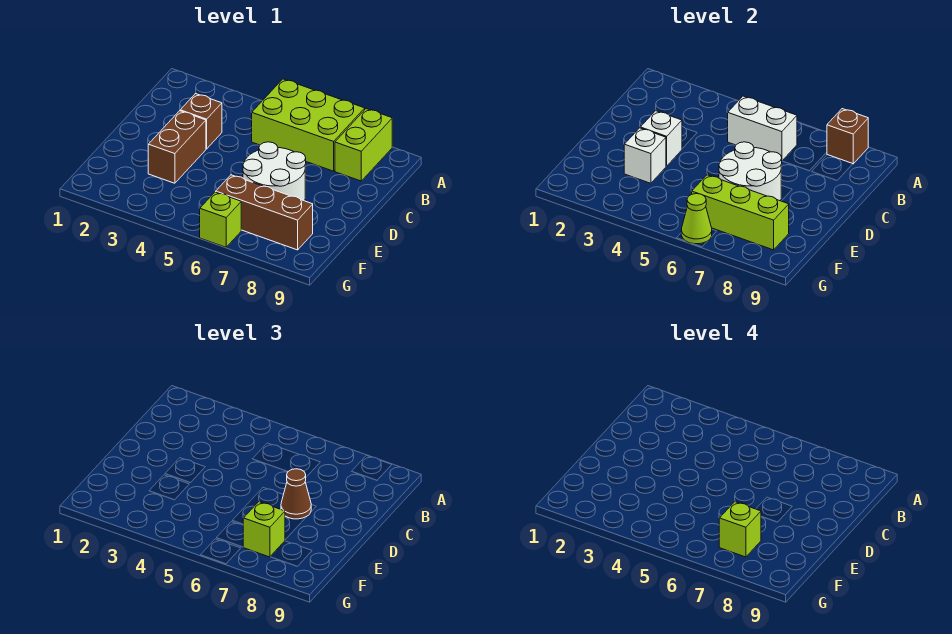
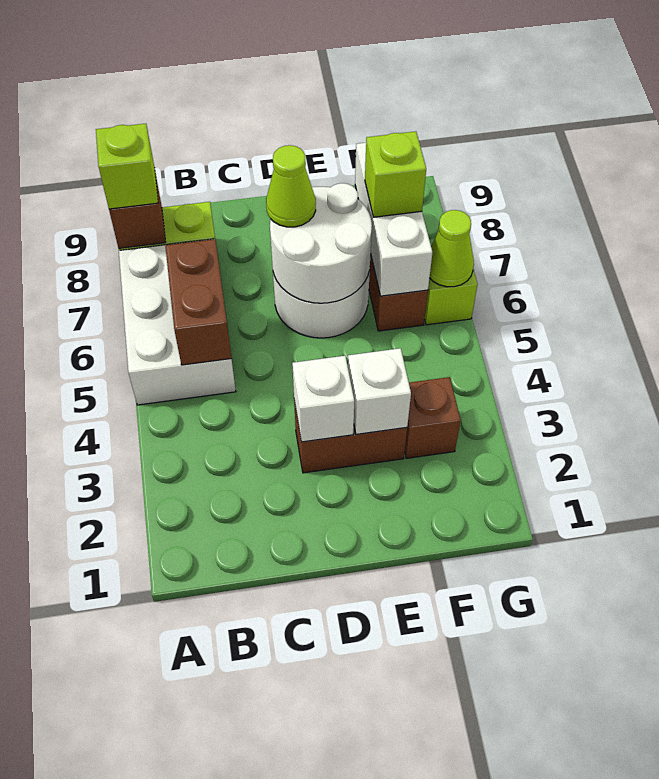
lime 2x3 brick [252,79,365,171] -> white 2x3 brick [119,239,236,405]
white 1x2 brick [728,96,797,161] -> brown 1x2 brick [165,239,231,365]
brown 1x1 brick [180,94,222,149] -> brown 1x1 brick moved to [405,377,461,458]
brown 1x1 cone [281,469,311,519] -> lime 1x1 cone [266,145,316,227]
lime 1x3 brick [692,175,789,250] -> white 1x3 brick [355,143,432,296]
lime 1x1 brick [719,502,761,557] -> lime 1x1 brick moved to [96,124,158,209]

